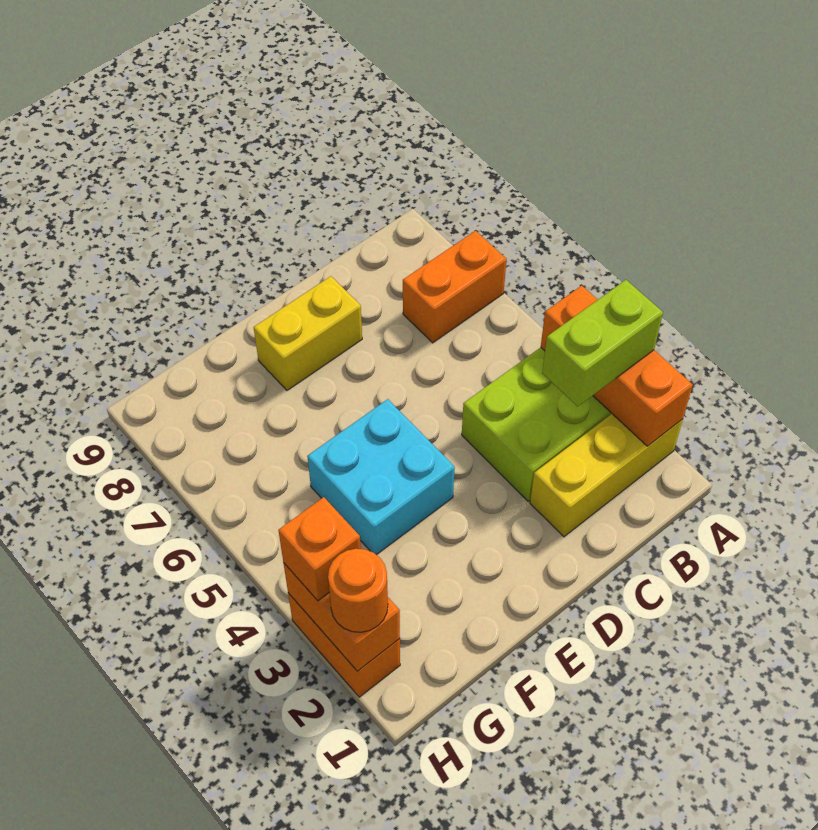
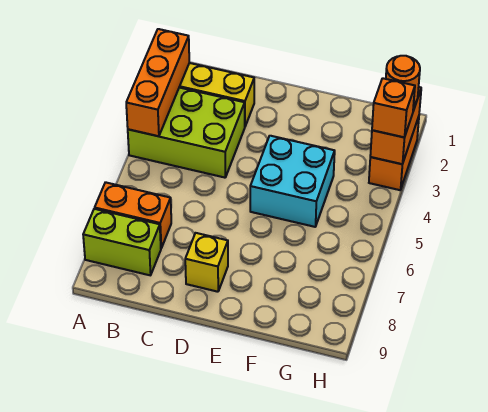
lime 1x2 brick [542,280,663,407] -> lime 1x2 brick moved to [83,209,161,275]
yellow 1x2 brick [254,276,362,390] -> yellow 1x1 brick [185,233,228,292]

